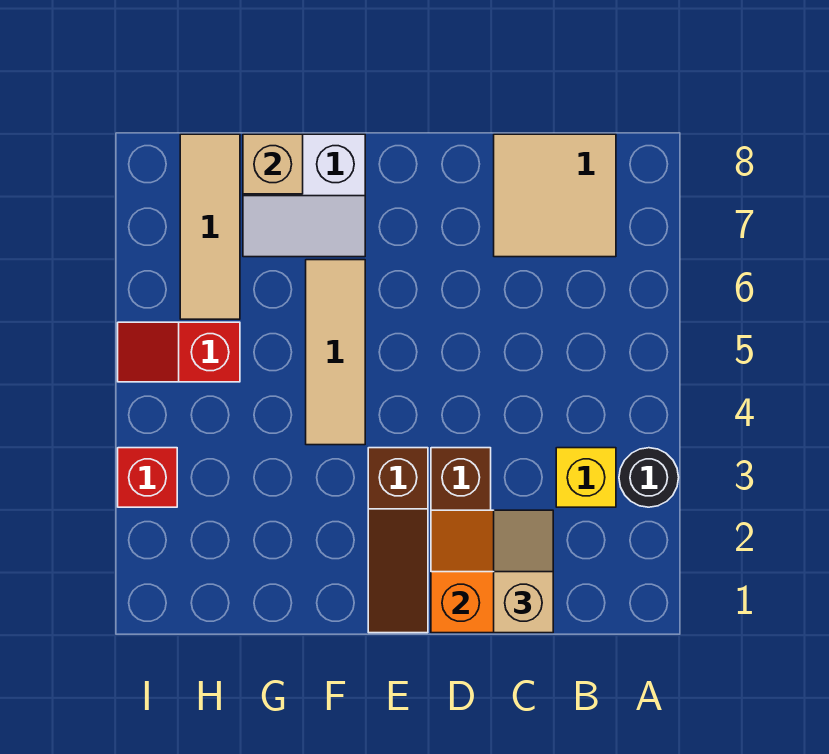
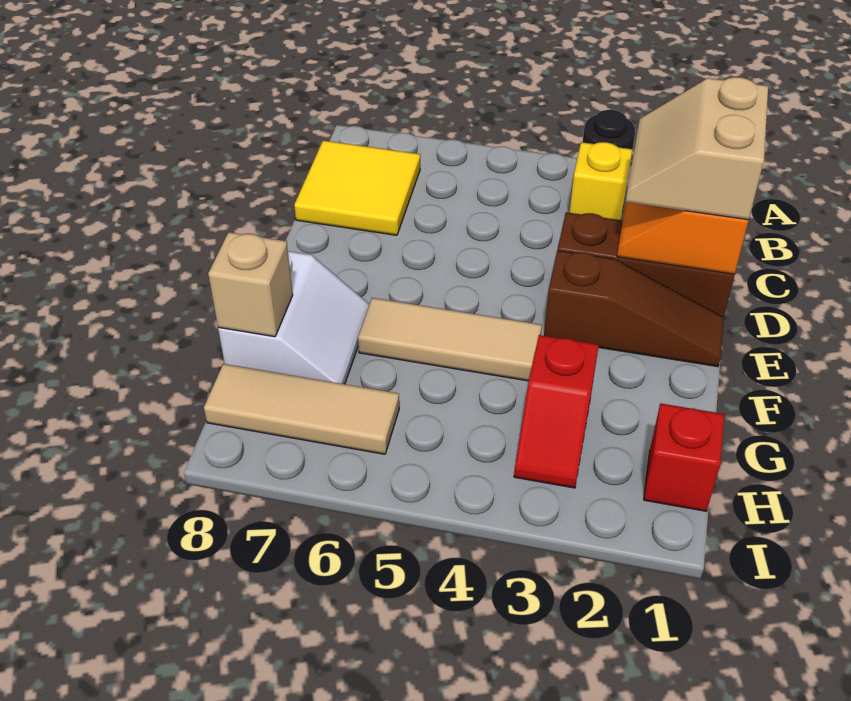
tan 2x2 tile [494,134,616,257] -> yellow 2x2 tile [294,141,420,235]
tan 1x2 slope [494,510,553,633] -> tan 2x2 slope [626,77,768,220]
red 1x2 slope [118,322,240,382] -> red 1x2 slope moved to [514,335,599,488]
red 1x1 brick [118,448,177,507] -> red 1x1 brick moved to [644,403,724,511]

